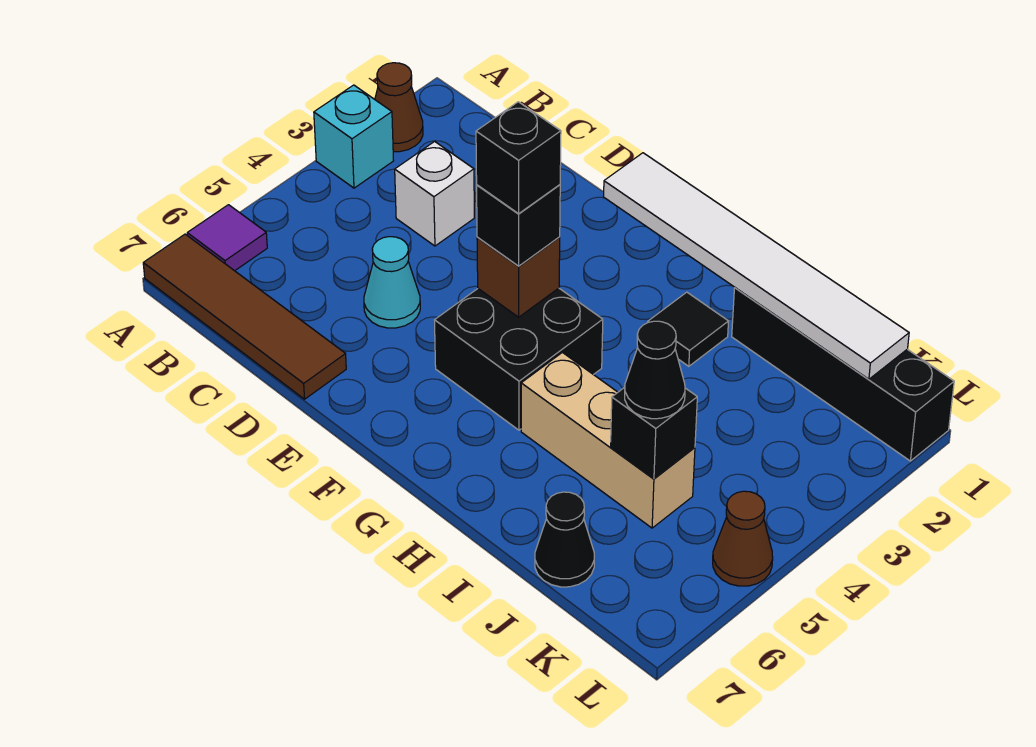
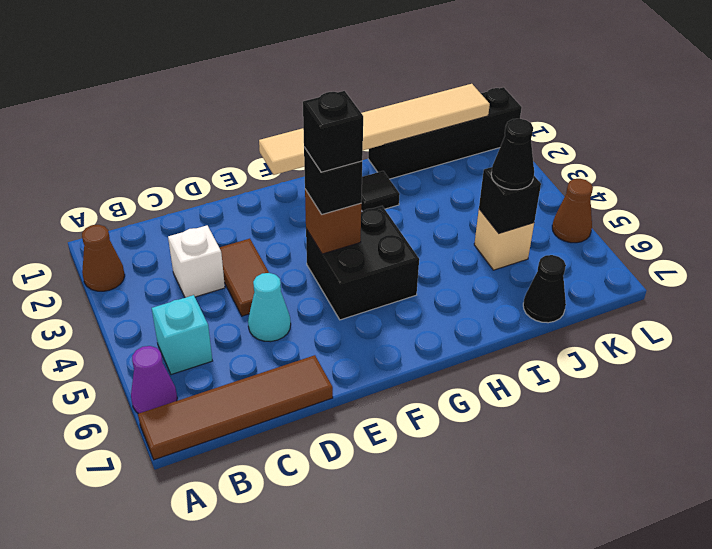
cyan 1x1 brick [314,85,394,188] -> cyan 1x1 brick moved to [152,295,212,375]
purple 1x1 tile [187,205,267,271] -> purple 1x1 cone [131,346,177,414]
none -> brown 1x2 tile [219,239,269,316]
white 1x6 tile [604,153,909,379] -> tan 1x6 tile [259,84,490,175]
tan 1x3 brick [521,352,695,528] -> tan 1x1 brick [474,209,534,270]

